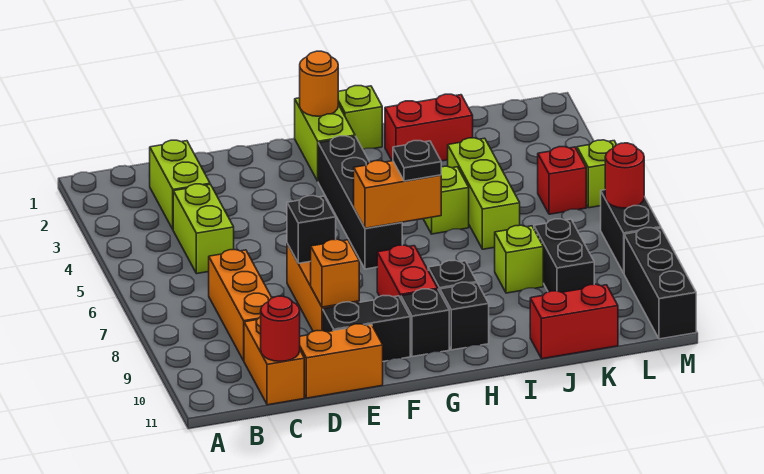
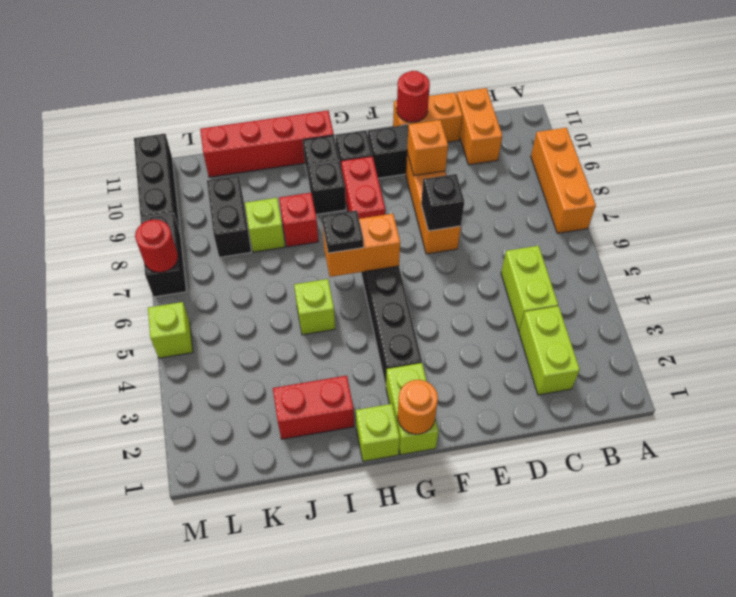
orange 1x3 brick [209,250,272,361] -> orange 1x3 brick moved to [531,128,596,233]
red 1x1 round brick [261,296,300,361] -> red 1x1 round brick moved to [397,71,430,122]
lime 1x3 brick [448,138,520,249] -> none
red 1x2 brick [530,284,618,359] -> red 1x4 brick [200,111,334,177]
red 1x1 brick [538,147,586,214] -> red 1x1 brick moved to [279,193,318,247]

